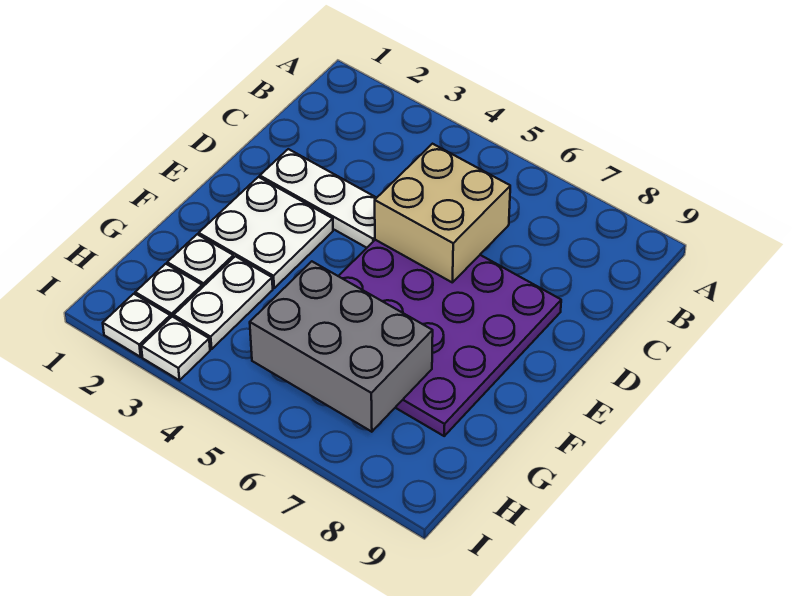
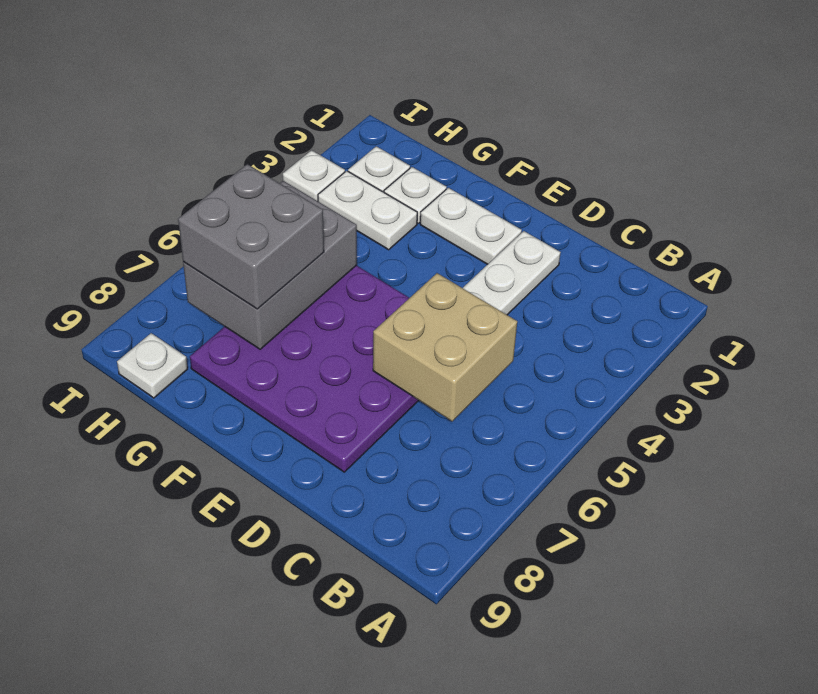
white 2x2 plate [199,177,333,288] -> white 1x2 plate [420,188,522,264]
none -> grey 2x2 brick [178,164,324,309]
white 1x1 plate [103,294,170,357] -> white 1x1 plate moved to [117,333,188,398]

